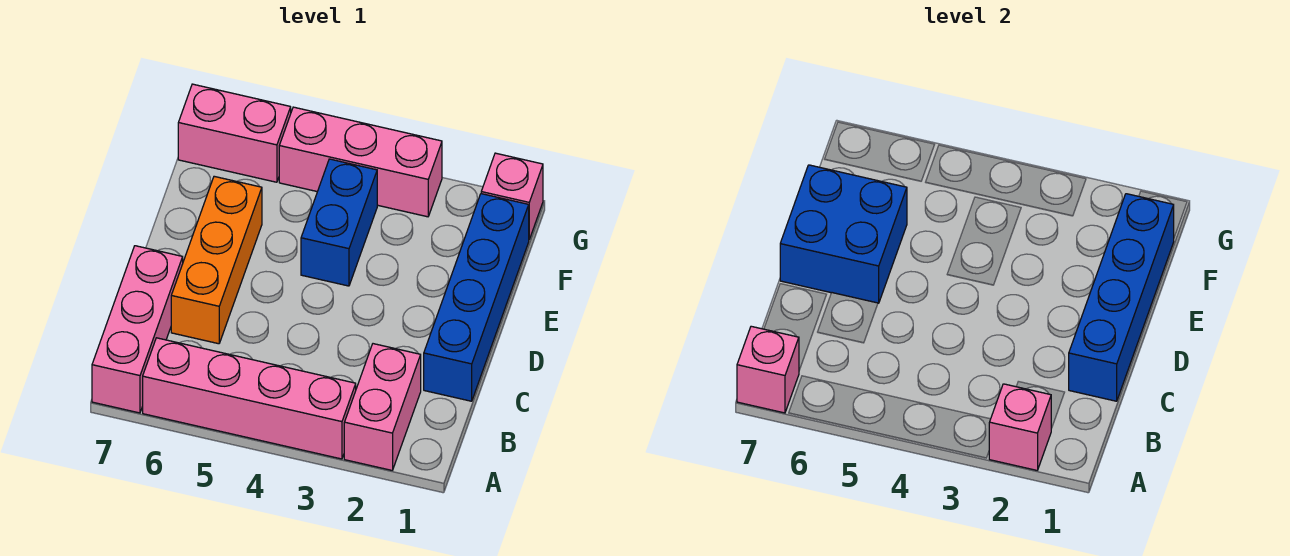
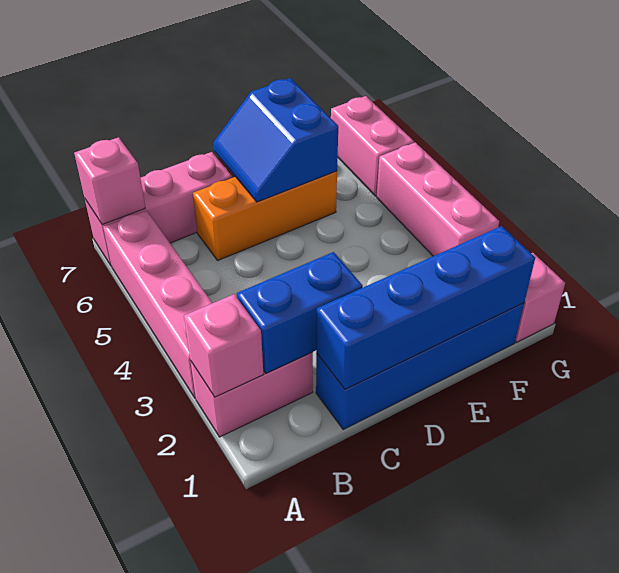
blue 2x2 brick [780,165,907,303] -> blue 2x2 slope [213,78,338,202]
blue 1x2 brick [301,159,377,286] -> blue 1x2 brick moved to [237,252,363,373]

